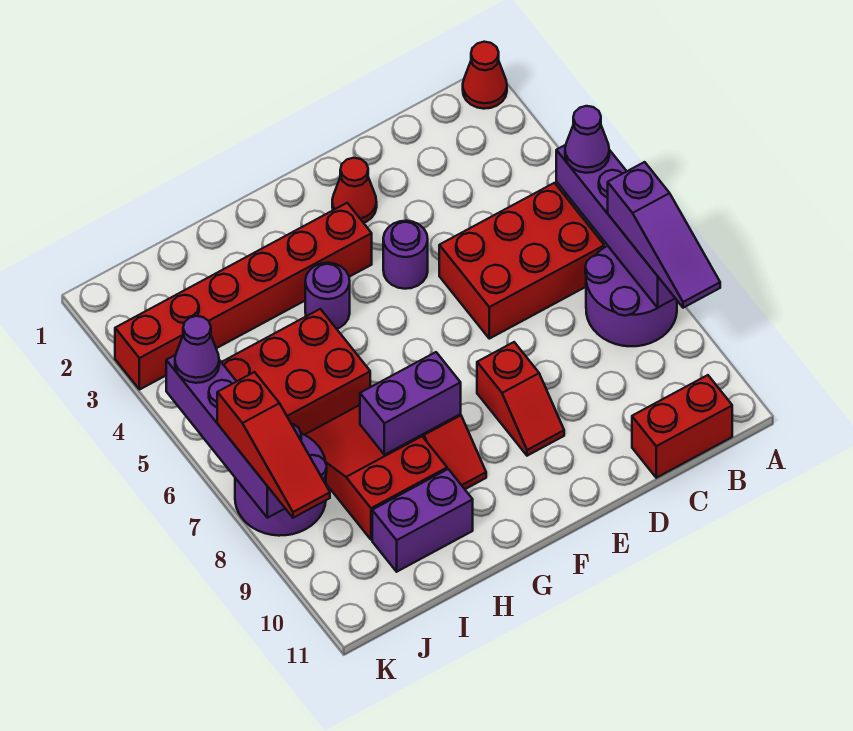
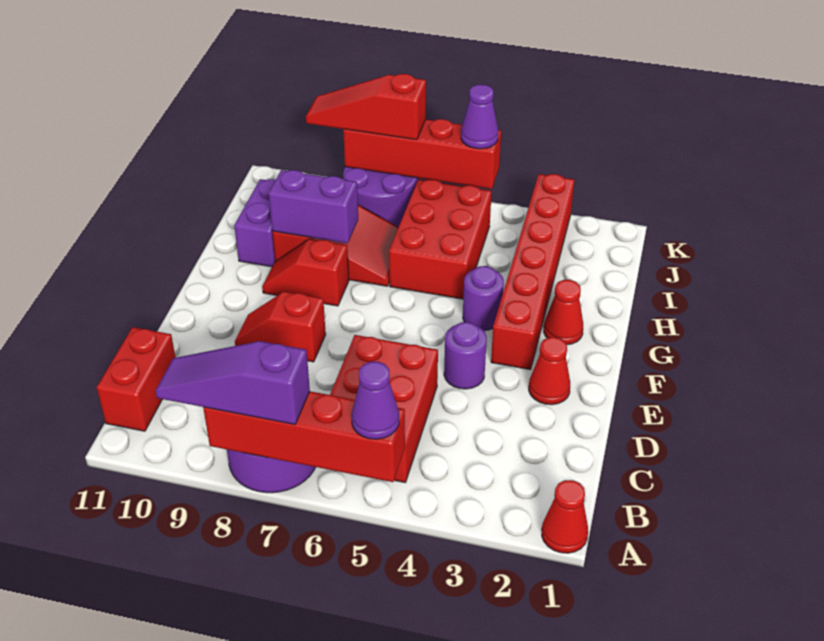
purple 1x4 brick [556,145,675,308] -> red 1x4 brick [203,391,405,482]
none -> red 1x1 cone [544,280,583,345]
purple 1x2 brick [360,352,461,455] -> purple 1x2 brick turned to [269,170,358,243]
purple 1x4 brick [166,355,285,518] -> red 1x4 brick [343,119,501,189]

